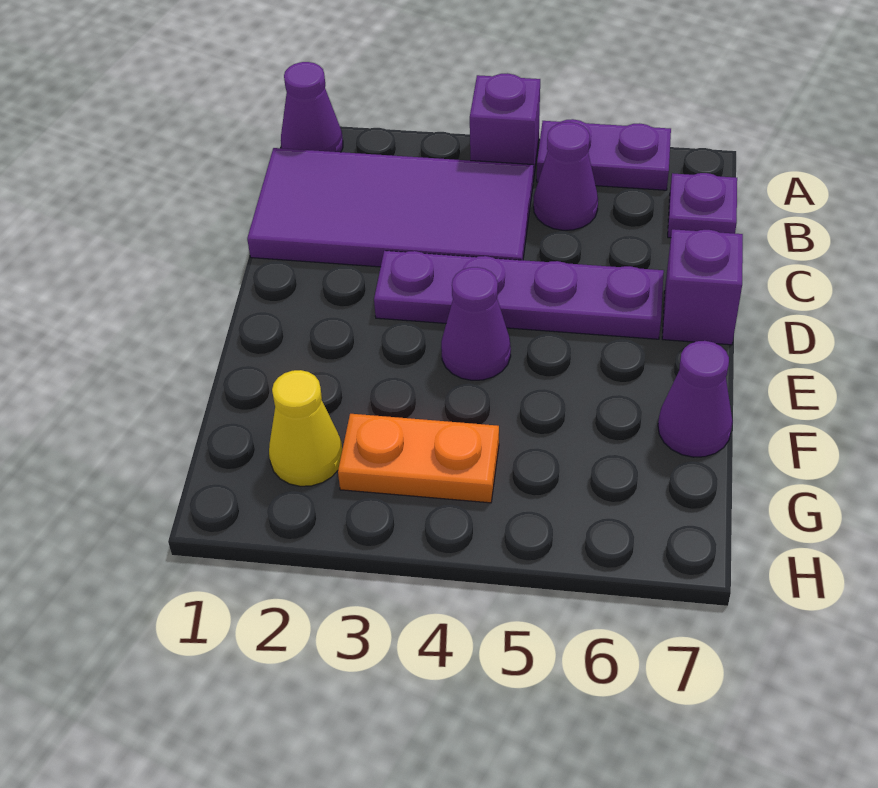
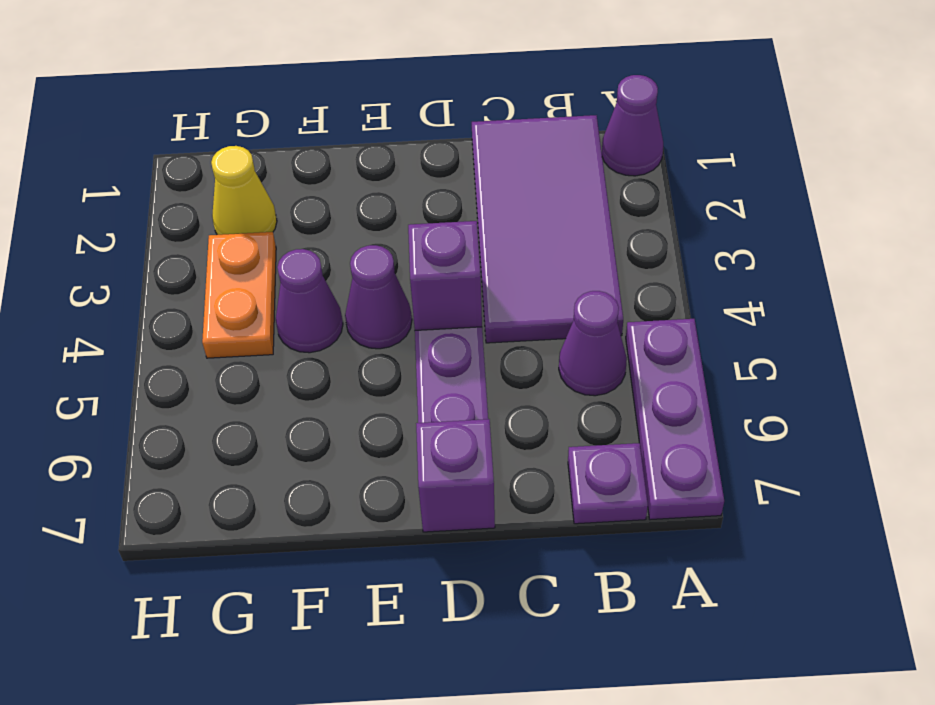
purple 1x1 brick [470,73,540,181] -> purple 1x1 brick moved to [408,221,482,330]
purple 1x2 plate [537,119,671,190] -> purple 1x3 plate [626,319,724,520]
purple 1x1 cone [658,341,733,457] -> purple 1x1 cone moved to [276,249,343,353]

